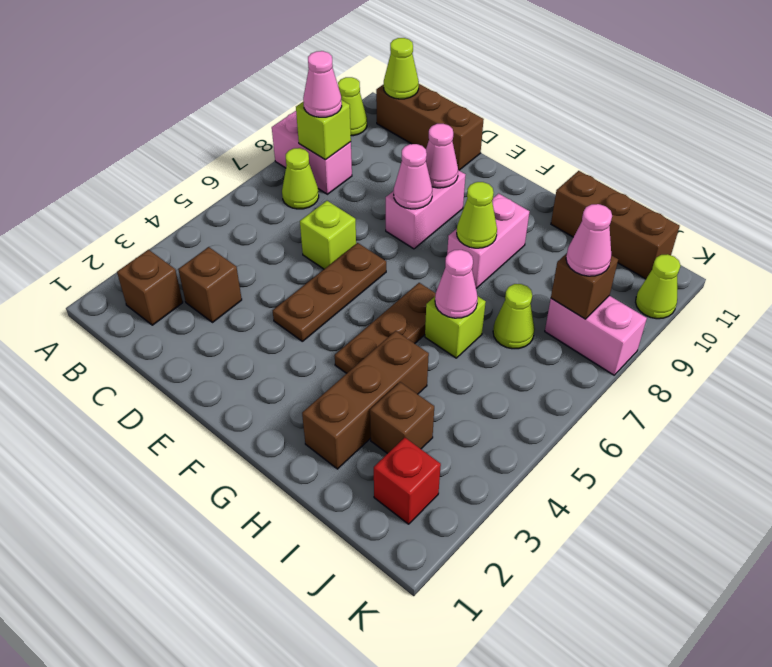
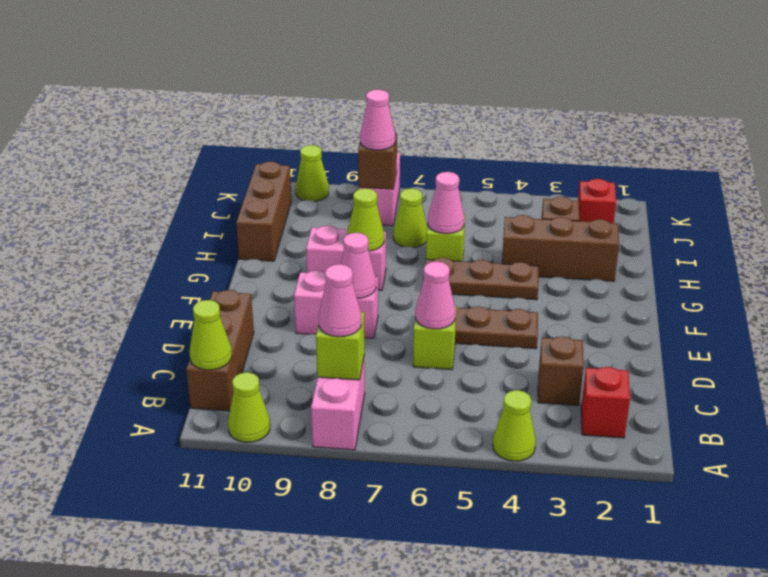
brown 1x1 brick [117,250,183,325] -> red 1x1 brick [581,367,630,438]
lime 1x1 cone [282,148,319,209] -> lime 1x1 cone moved to [493,390,536,461]
pink 1x1 cone [426,124,458,188] -> pink 1x1 cone moved to [415,261,456,329]

